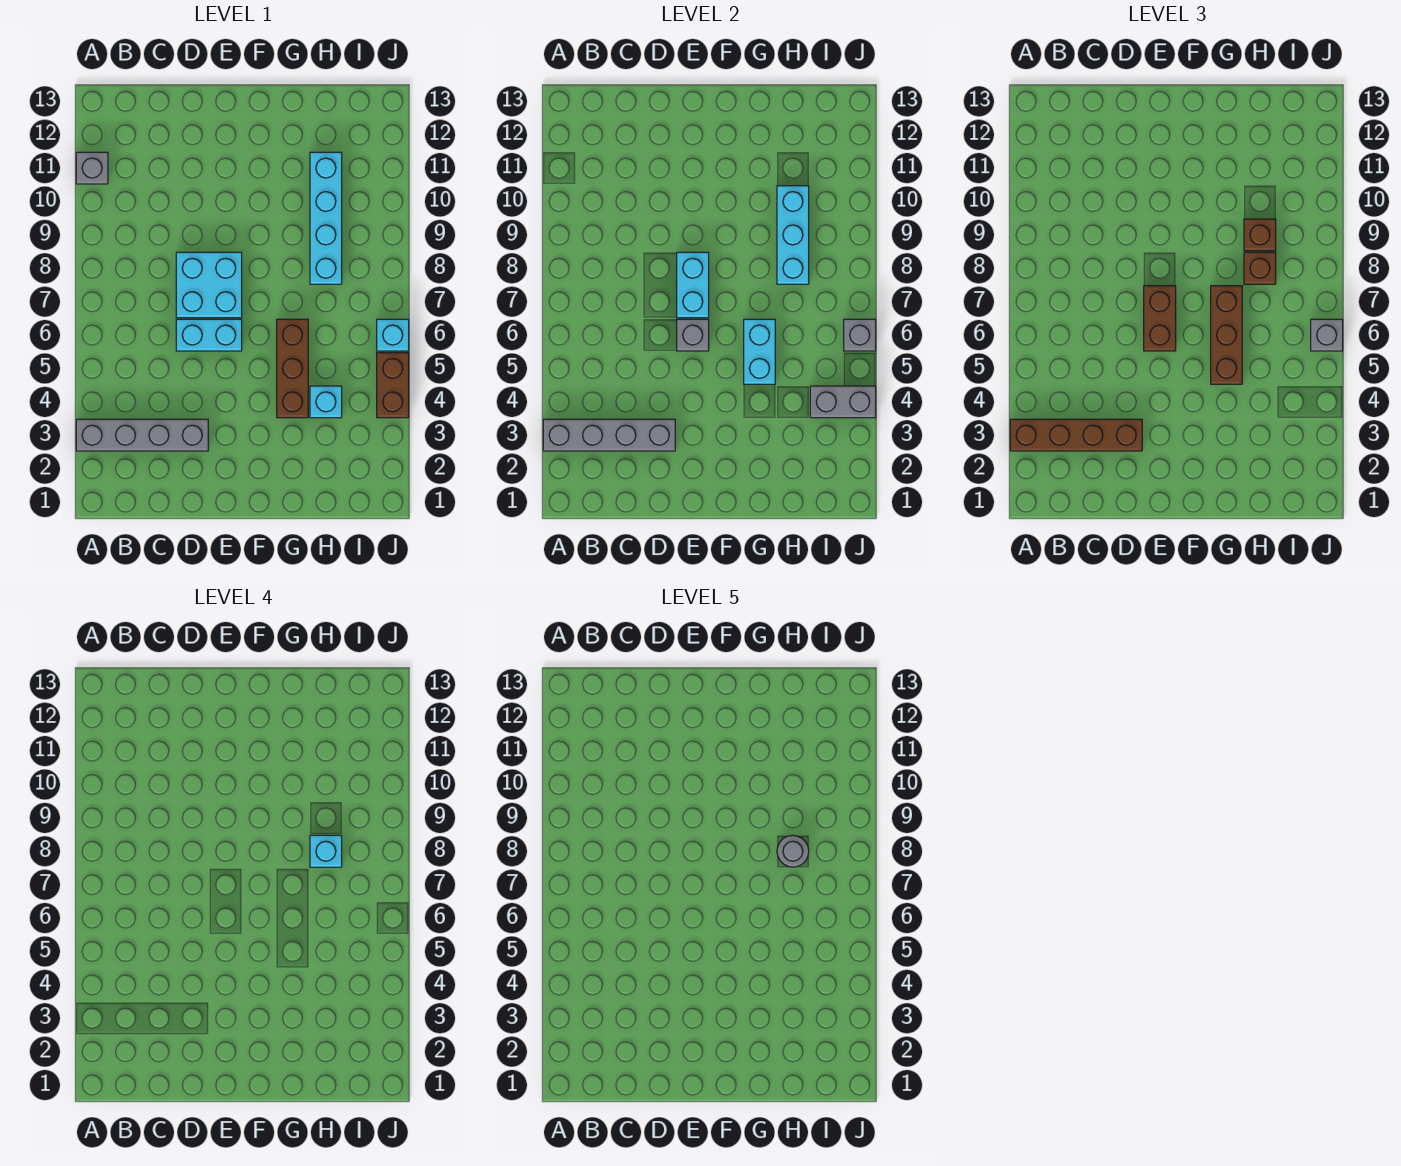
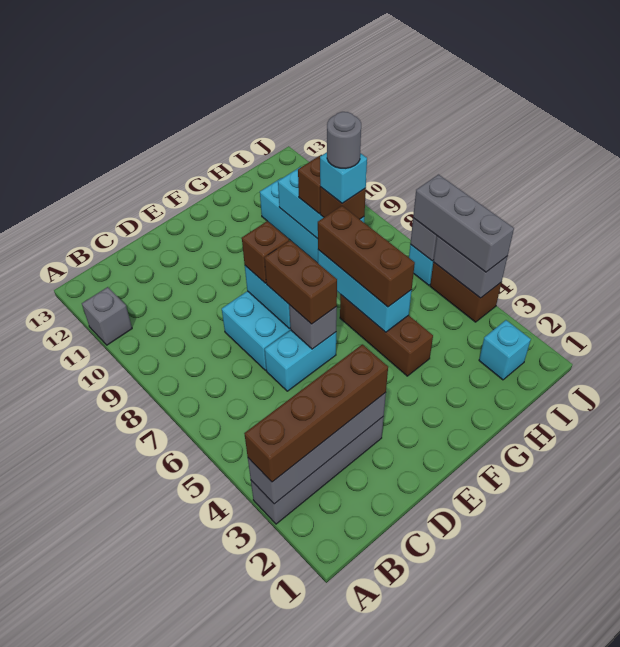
none -> brown 1x1 brick [242,221,289,283]
cyan 1x2 brick [744,319,775,384] -> cyan 1x3 brick [318,250,412,332]
cyan 1x1 brick [310,386,342,418] -> cyan 1x1 brick moved to [479,320,531,380]
grey 1x2 brick [810,386,876,418] -> grey 1x2 brick turned to [433,236,508,298]
grey 1x1 brick [1311,319,1343,351] -> grey 1x3 brick [413,175,514,272]

